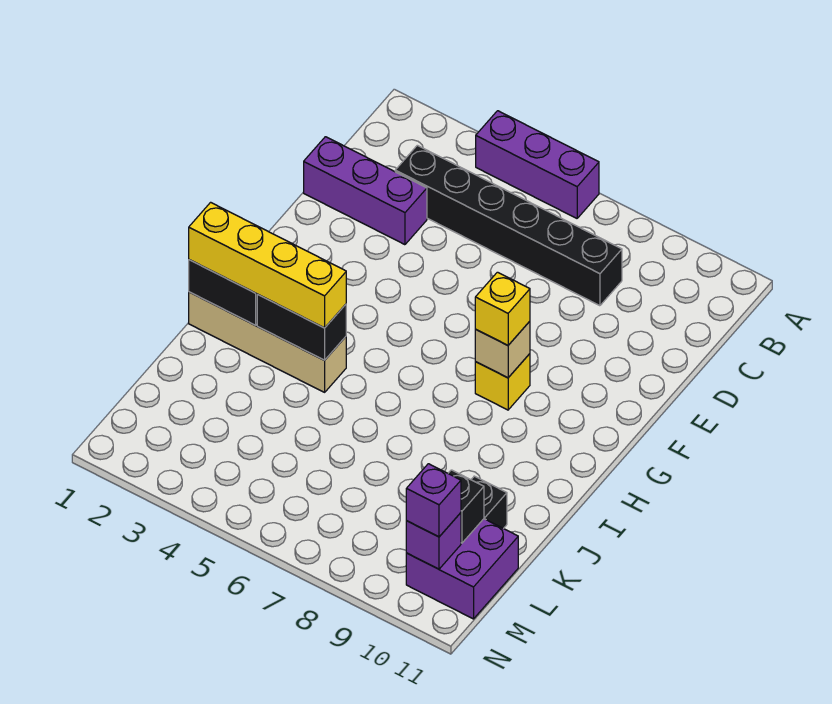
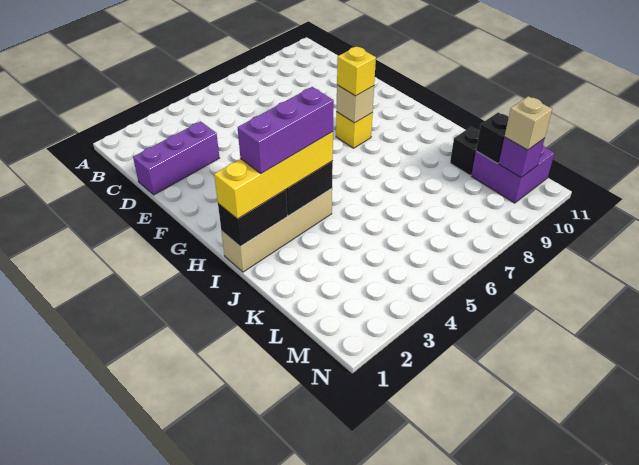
purple 1x3 brick [476,111,599,218] -> purple 1x3 brick moved to [238,87,334,174]
black 1x6 brick [395,145,622,306] -> none
purple 1x1 brick [406,464,461,537] -> tan 1x1 brick [505,96,552,150]

